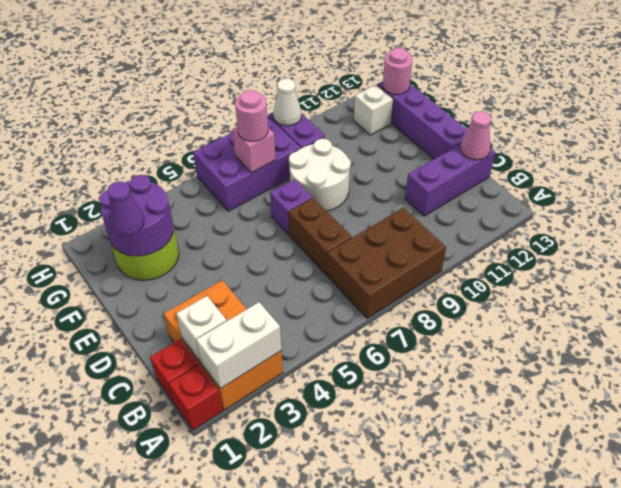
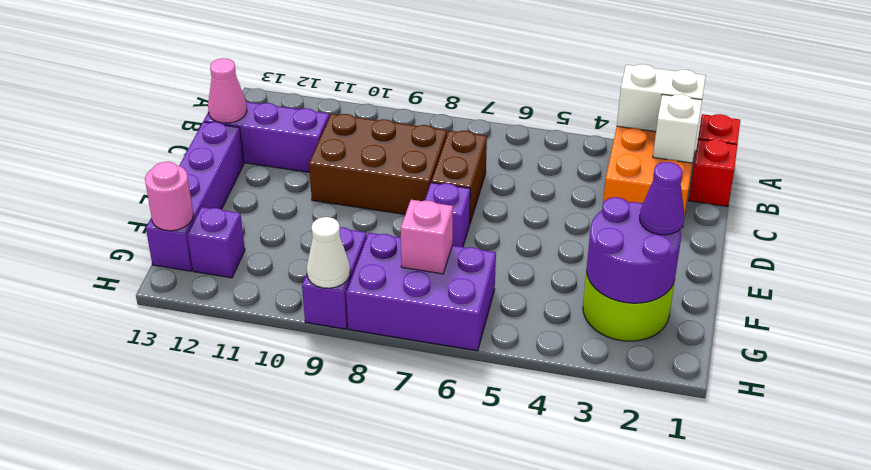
brown 2x3 brick [327,208,446,318] -> brown 2x3 brick moved to [309,114,447,214]
white 2x2 round brick [289,139,351,211] -> none
pink 1x1 round brick [235,90,268,141] -> none
white 1x1 brick [354,85,393,135] -> purple 1x1 brick [187,207,245,278]

